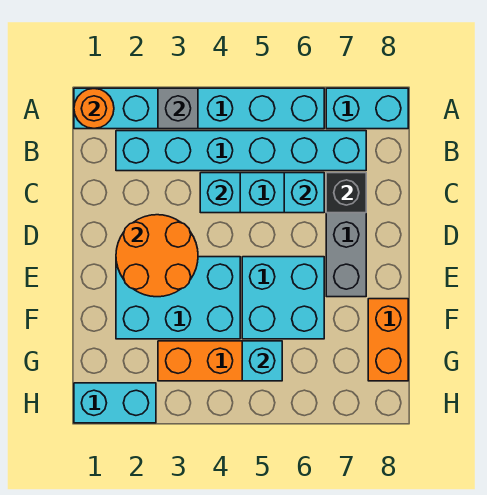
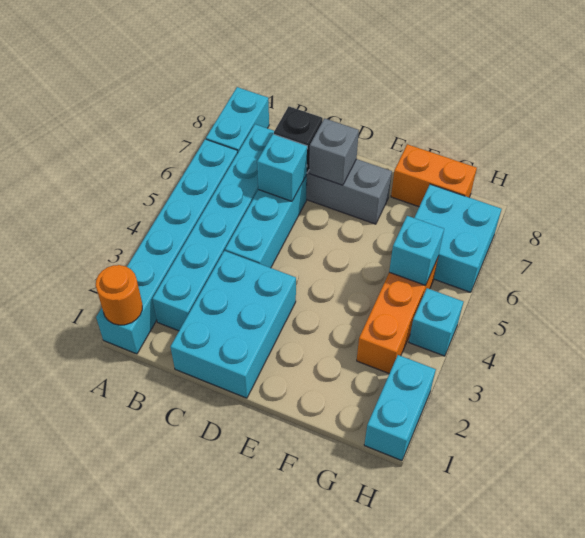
grey 1x1 brick [158,88,198,129] -> grey 1x1 brick moved to [309,118,359,185]
cyan 1x1 brick [200,173,240,213] -> cyan 1x1 brick moved to [409,288,463,356]
orange 2x2 round brick [116,215,198,297] -> none
cyan 2x3 brick [116,257,240,339] -> cyan 2x3 brick moved to [170,251,296,398]
cyan 2x2 brick [242,257,324,339] -> cyan 2x2 brick moved to [414,184,501,292]

